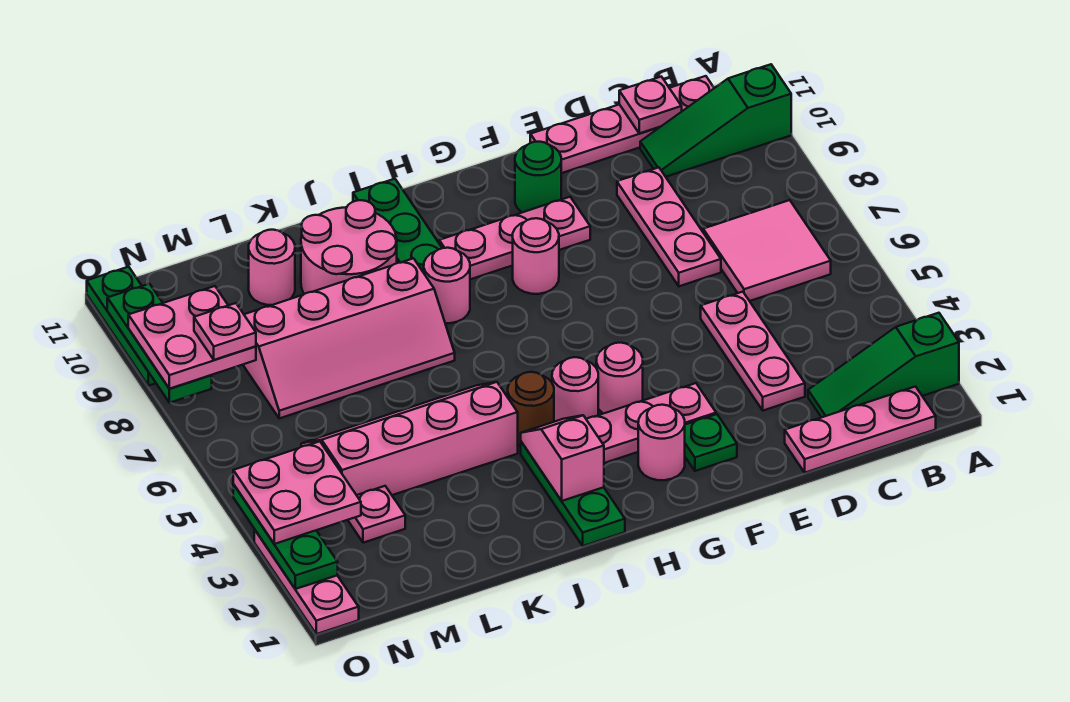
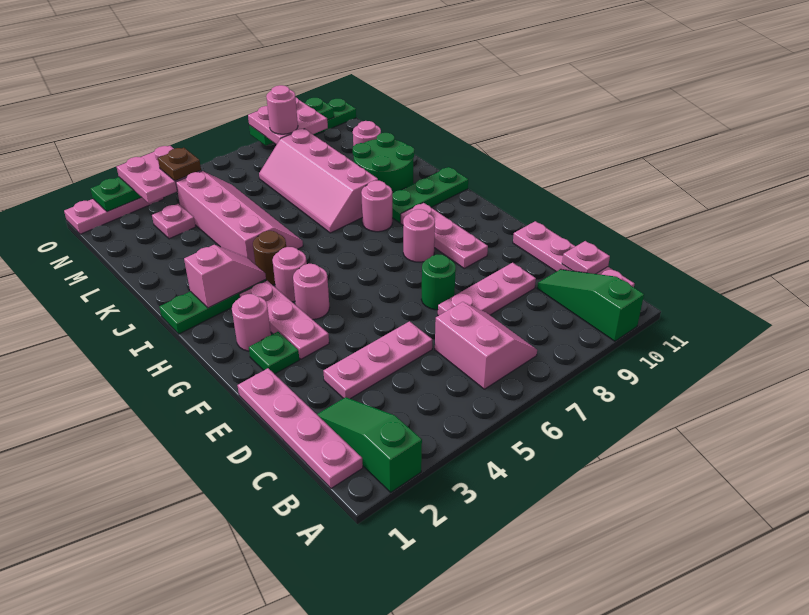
pink 1x3 plate [785,387,936,473] -> pink 1x4 plate [237,368,363,488]
pink 2x2 tile [703,200,831,301] -> pink 2x2 slope [435,302,537,389]
green 1x1 round brick [515,142,561,212] -> green 1x1 round brick moved to [421,255,456,310]
pink 2x2 round brick [301,200,397,294] -> green 2x2 round brick [353,133,414,194]
none -> brown 1x1 plate [158,148,201,181]
pink 1x1 plate [194,303,256,360] -> pink 1x1 round brick [266,85,298,134]

